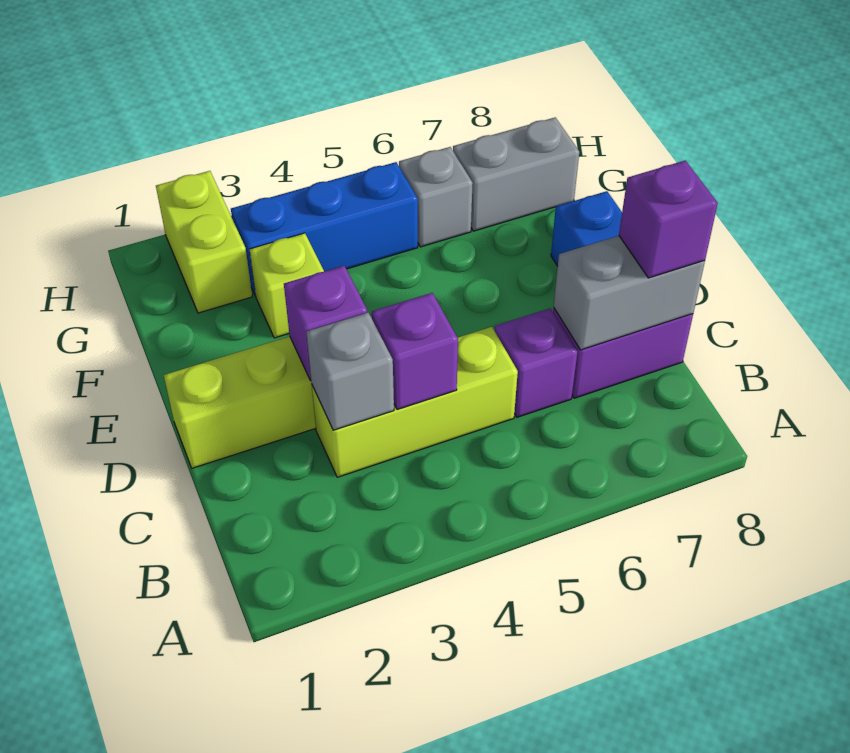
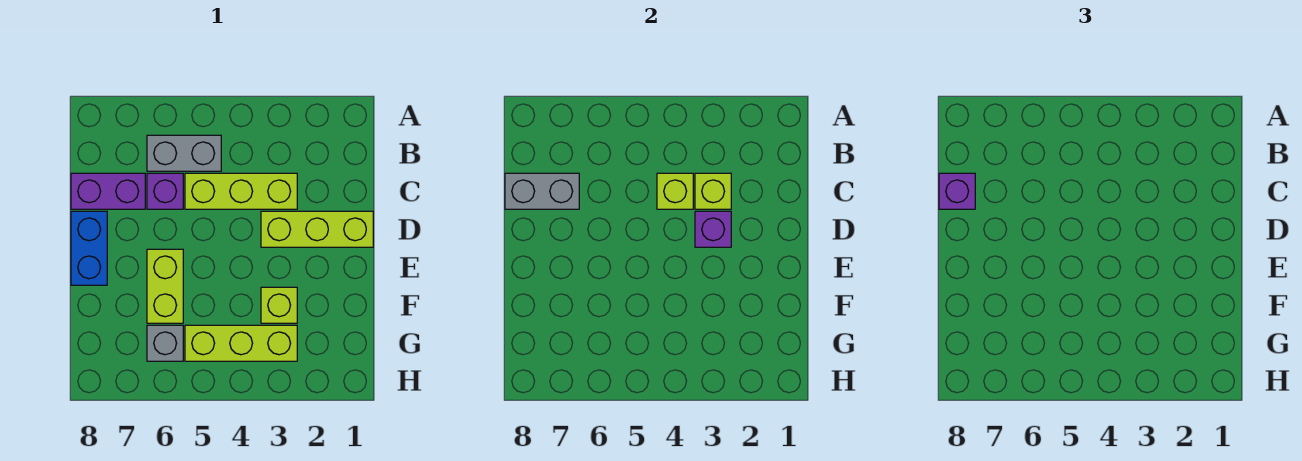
grey 1x1 brick [306,313,394,430] -> lime 1x1 brick [695,173,731,209]
purple 1x1 brick [372,293,458,410] -> lime 1x1 brick [657,173,693,209]
lime 1x2 brick [156,171,252,313] -> lime 1x2 brick moved to [147,249,183,323]
blue 1x3 brick [231,162,418,296] -> lime 1x3 brick [185,325,297,361]
grey 1x2 brick [453,117,579,231] -> grey 1x2 brick moved to [147,135,221,171]

